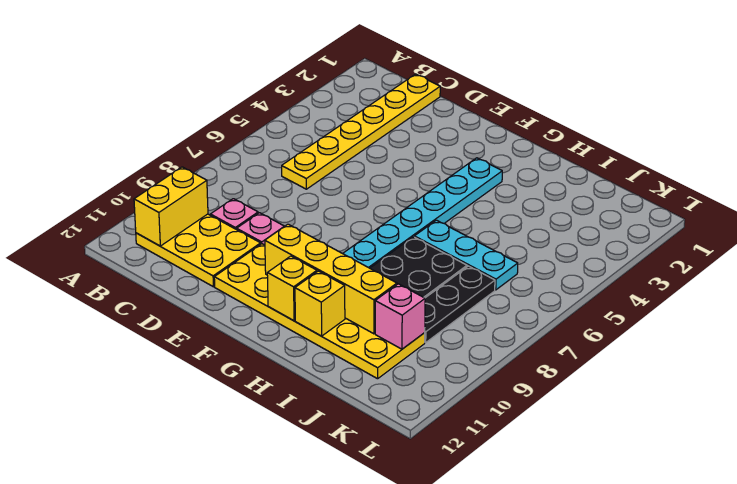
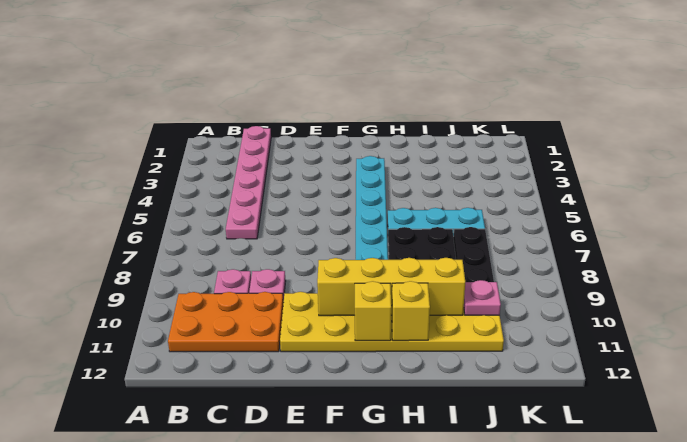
yellow 2x3 plate [136,214,261,287] -> orange 2x3 plate [168,292,283,352]
yellow 1x2 brick [134,167,208,246] -> none
yellow 1x6 plate [282,74,440,189] -> pink 1x6 plate [226,126,271,239]
pink 1x1 brick [375,284,425,349] -> pink 1x1 plate [464,280,501,315]

